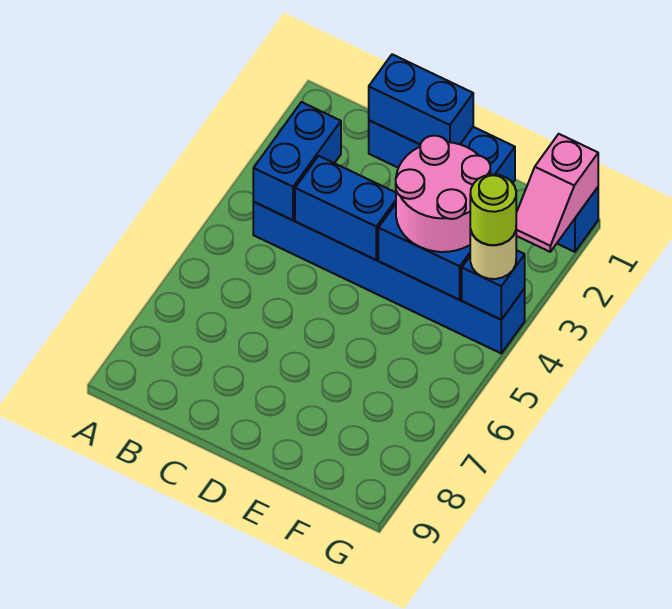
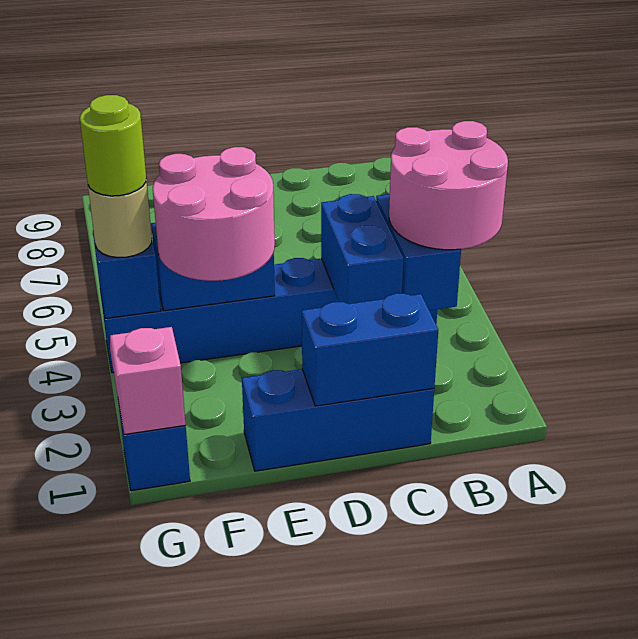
none -> pink 2x2 round brick [389,121,508,250]
blue 1x2 brick [295,156,396,260] -> blue 1x2 brick turned to [321,194,403,304]

